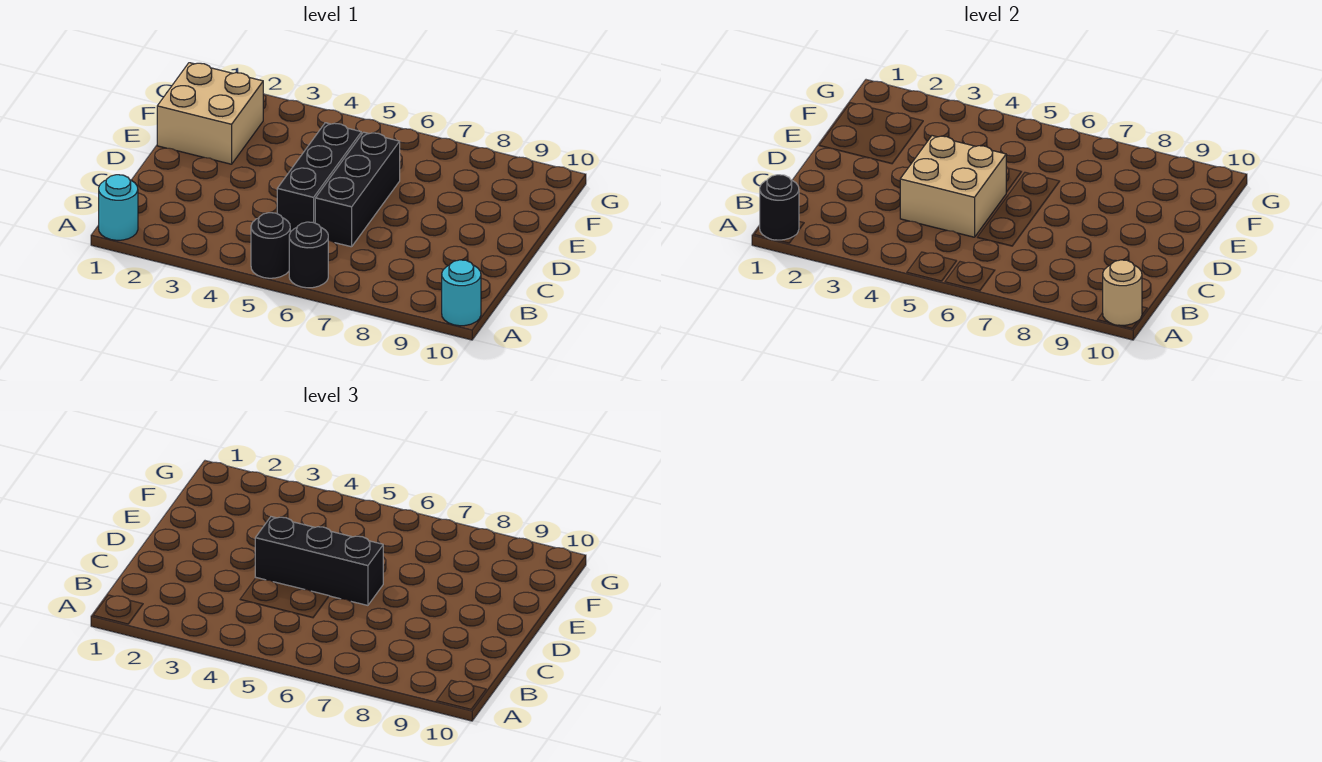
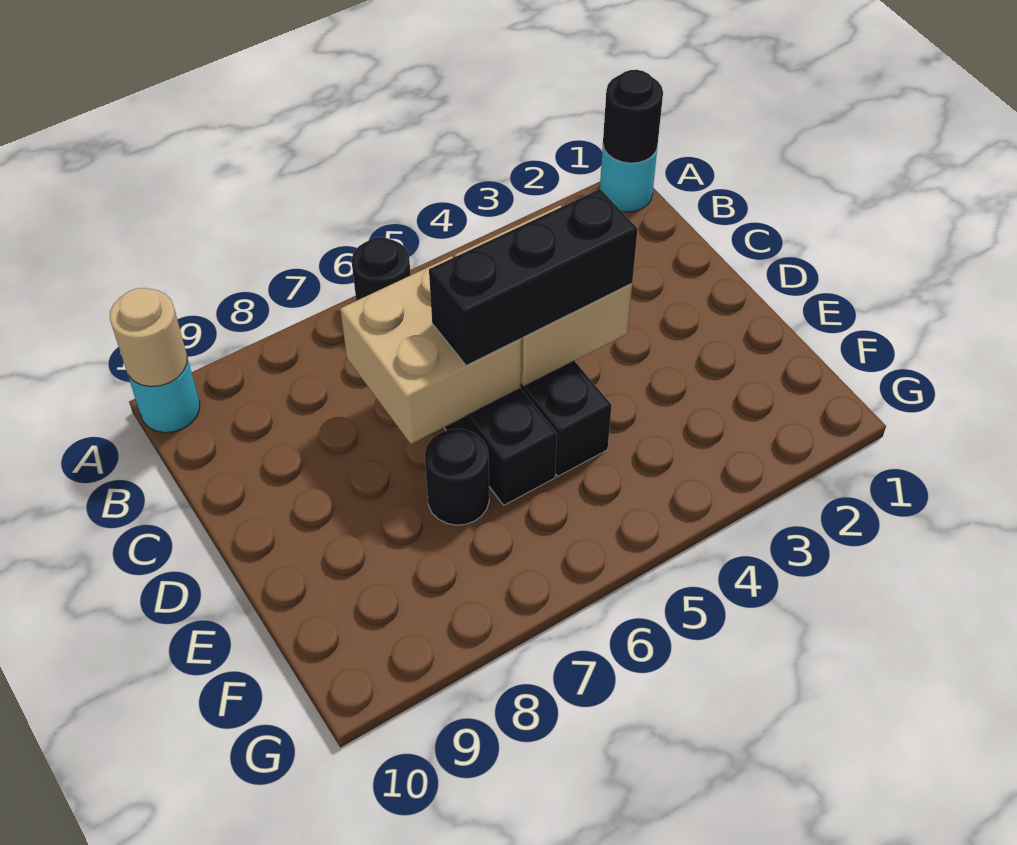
black 1x1 round brick [251,213,290,278] -> black 1x1 round brick moved to [424,429,489,525]
tan 2x2 brick [157,63,263,164] -> tan 2x2 brick moved to [340,256,521,444]

